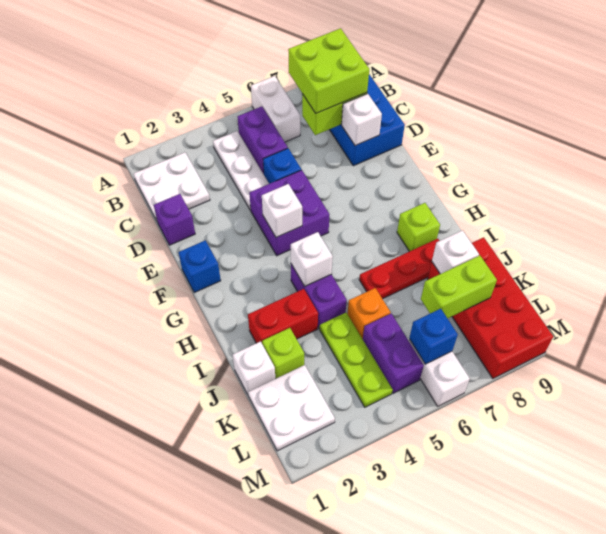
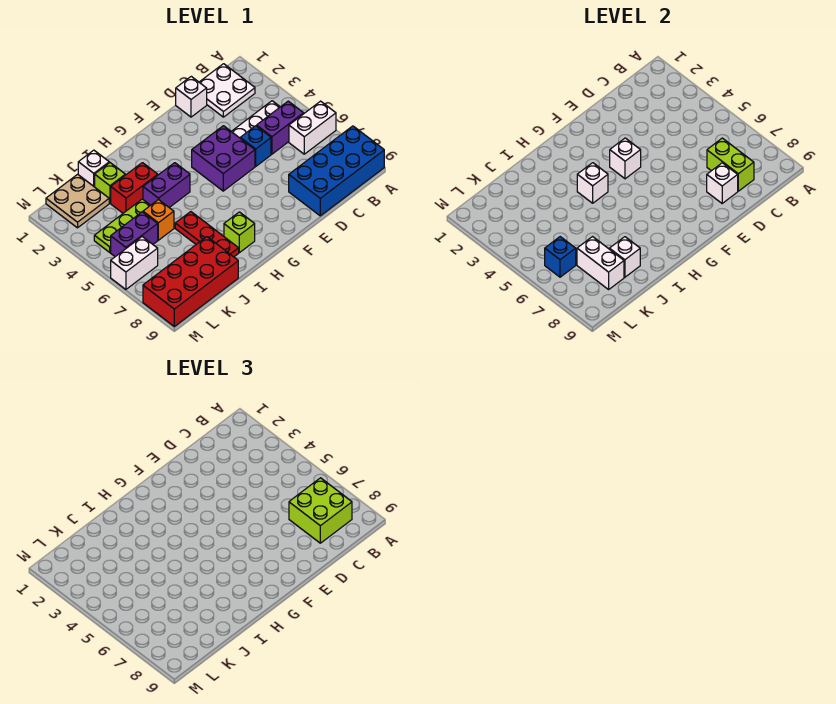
purple 1x1 brick [154,194,195,245] -> white 1x1 brick [176,76,207,117]
blue 1x1 brick [178,240,221,293] -> none
red 1x2 brick [248,289,318,343] -> red 1x2 brick turned to [111,163,158,213]
white 2x2 plate [248,365,335,451] -> tan 2x2 plate [46,174,109,228]
lime 1x2 brick [421,256,497,318] -> white 1x2 brick [577,237,624,289]

